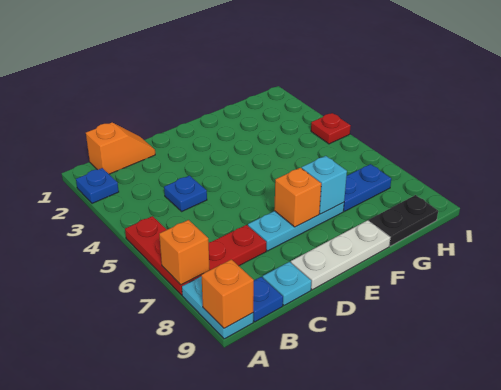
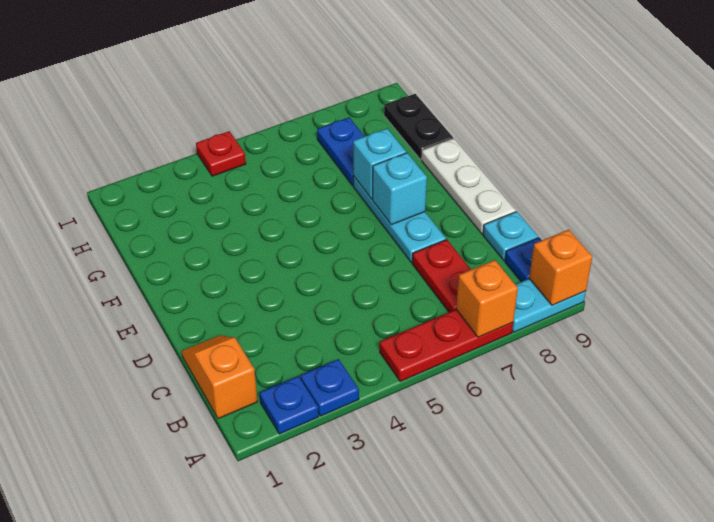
blue 1x1 plate [164,176,207,211] -> blue 1x1 plate moved to [300,359,359,416]
orange 1x1 brick [274,168,321,227] -> cyan 1x1 brick [372,153,427,225]

